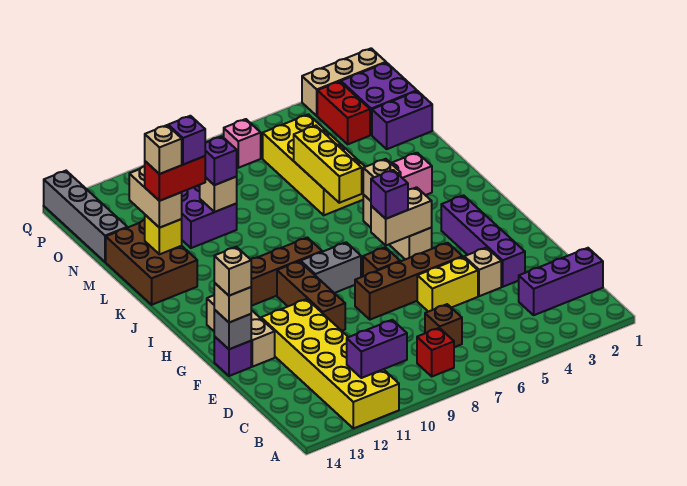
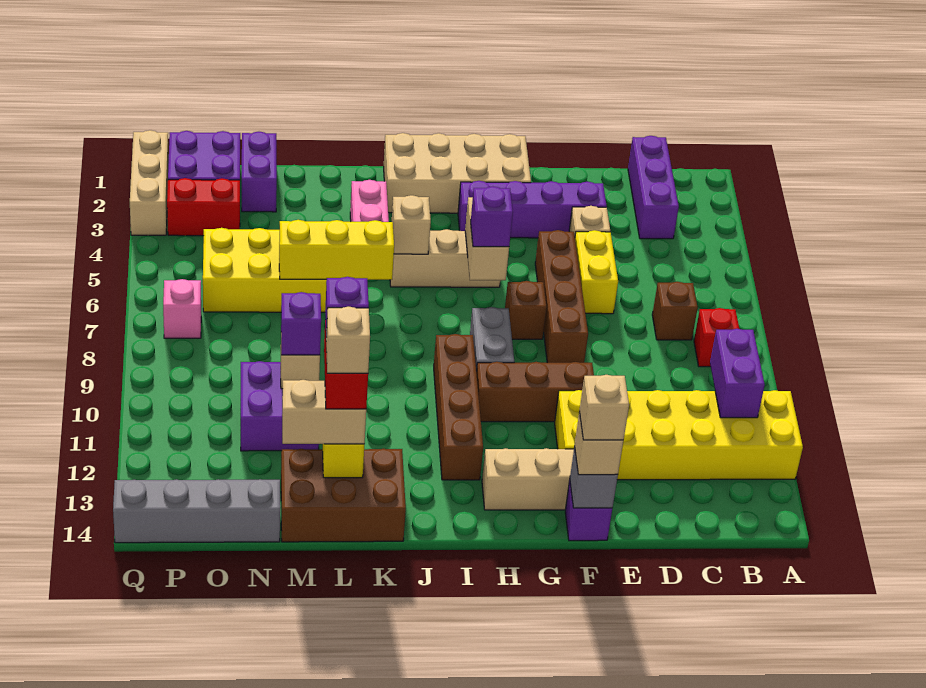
none -> tan 2x4 brick [384,133,531,213]

